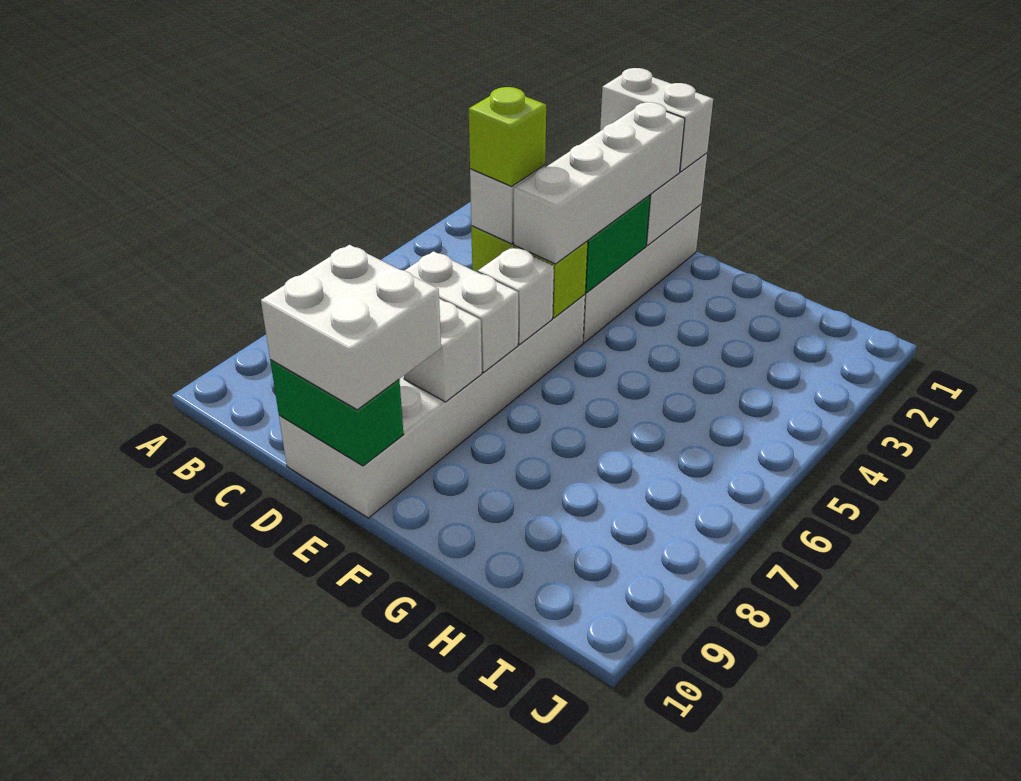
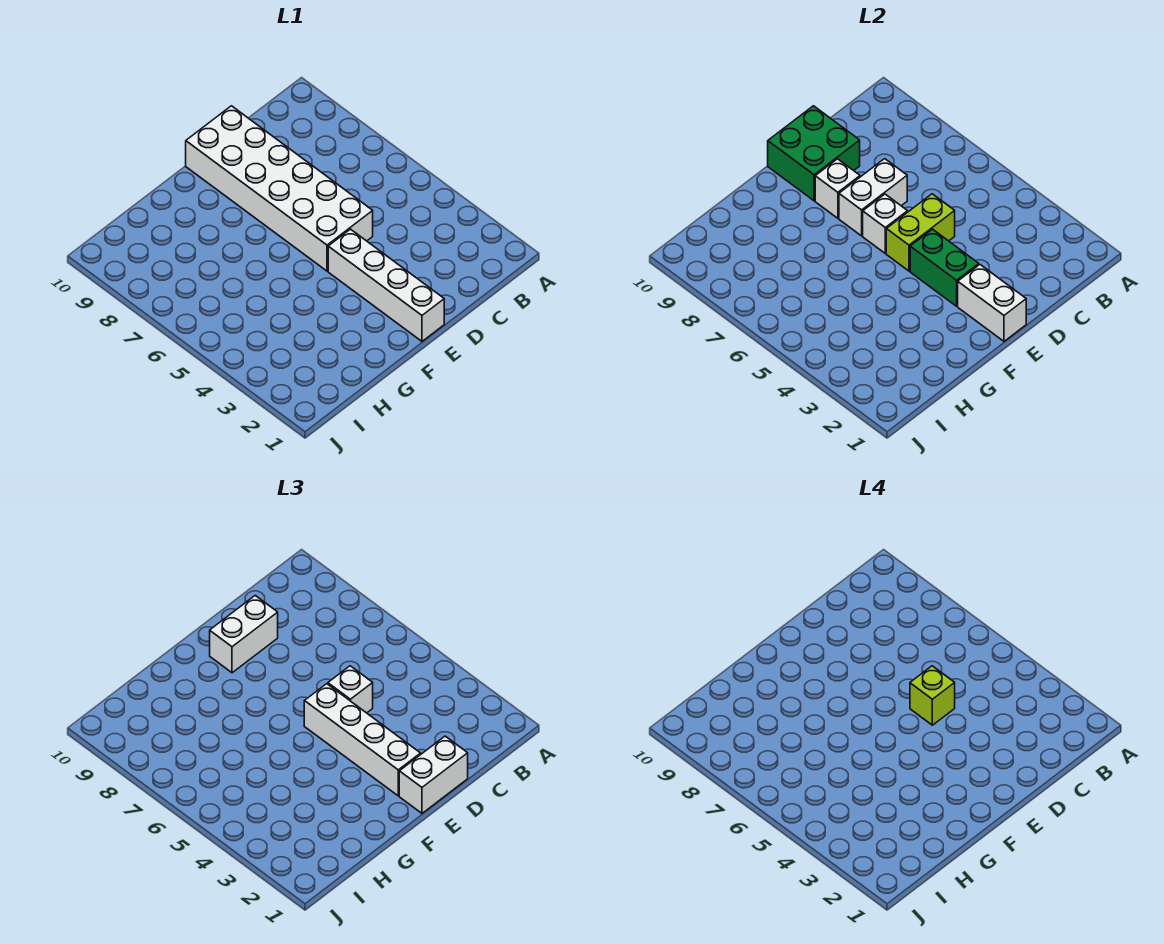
white 2x2 brick [261,245,441,410] -> white 1x2 brick [210,596,278,673]
green 1x2 brick [270,360,404,466] -> green 2x2 brick [768,106,860,201]

